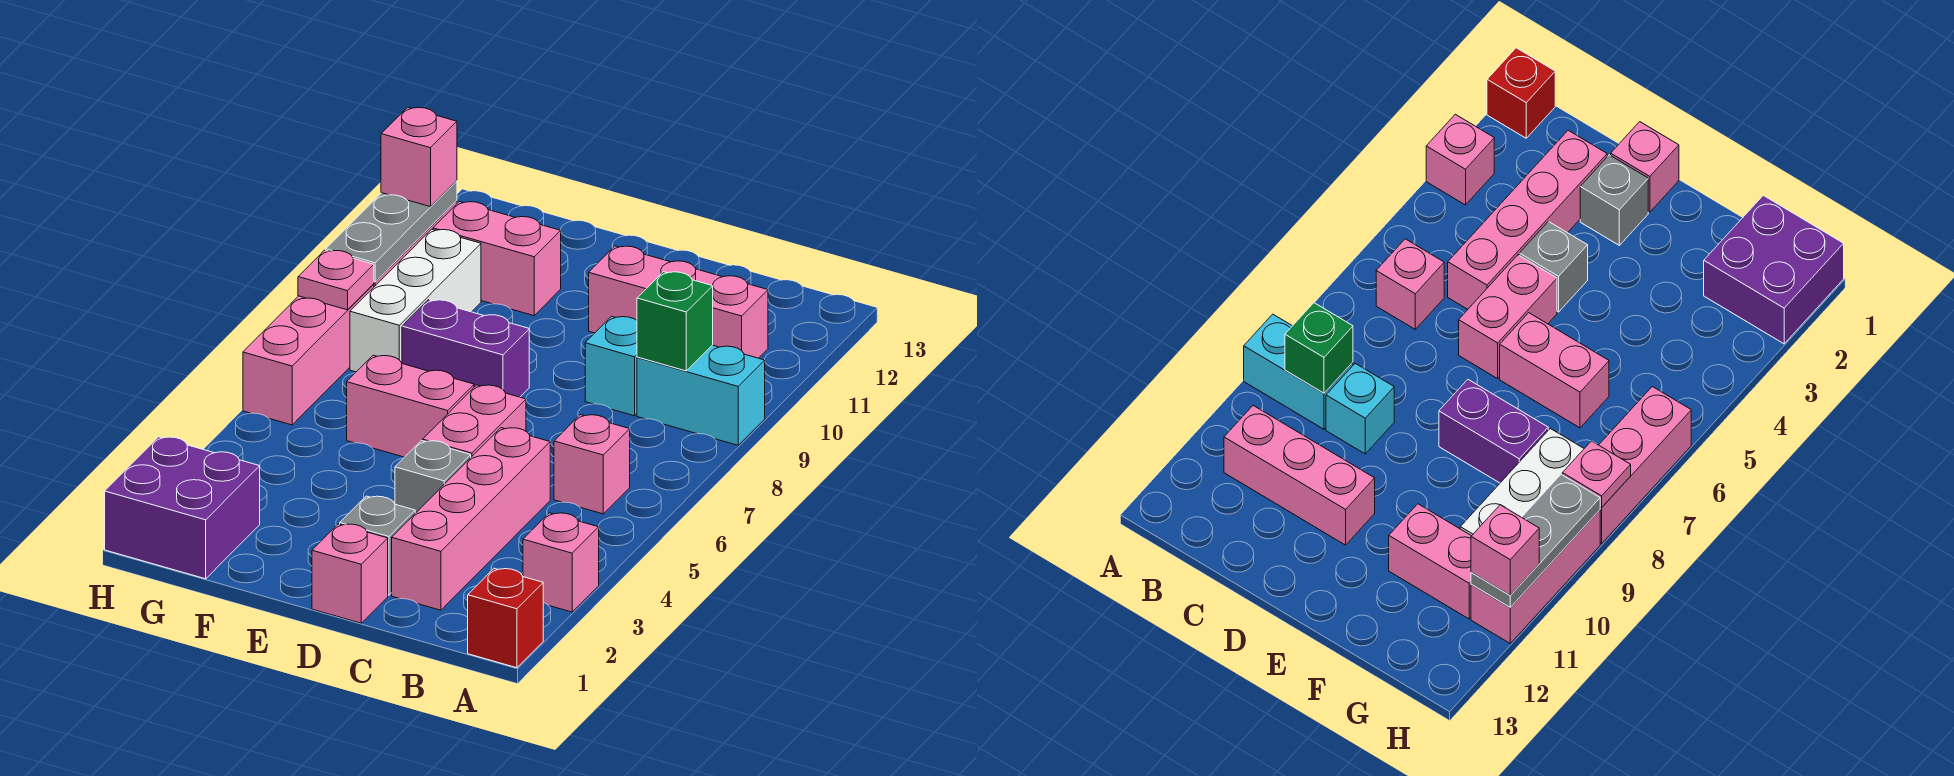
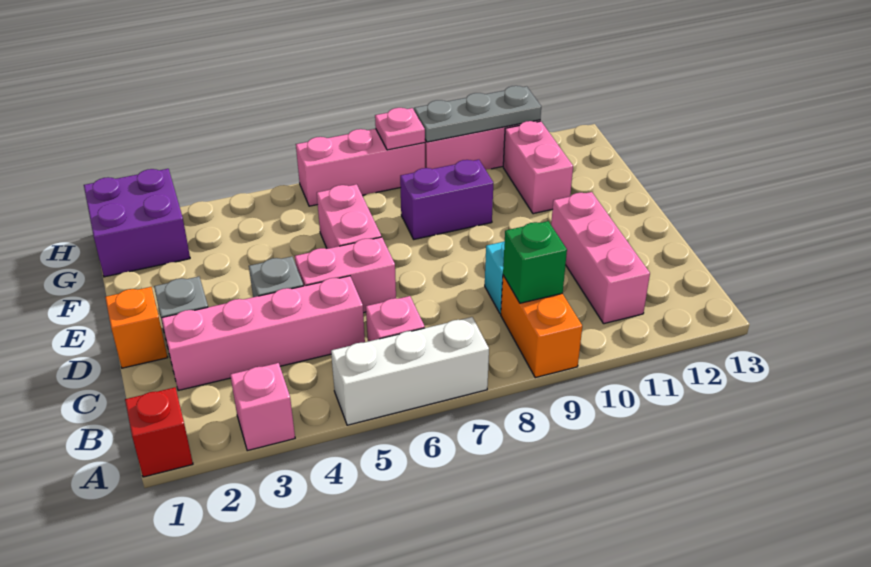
cyan 1x2 brick [637,345,765,445] -> orange 1x2 brick [501,275,582,378]
pink 1x1 brick [312,524,388,623] -> orange 1x1 brick [105,287,168,368]
purple 1x2 brick [402,300,529,397] -> purple 1x2 brick turned to [400,160,493,239]
white 1x3 brick [350,229,481,372] -> white 1x3 brick moved to [331,317,489,425]
pink 1x1 brick [381,107,457,207] -> none

